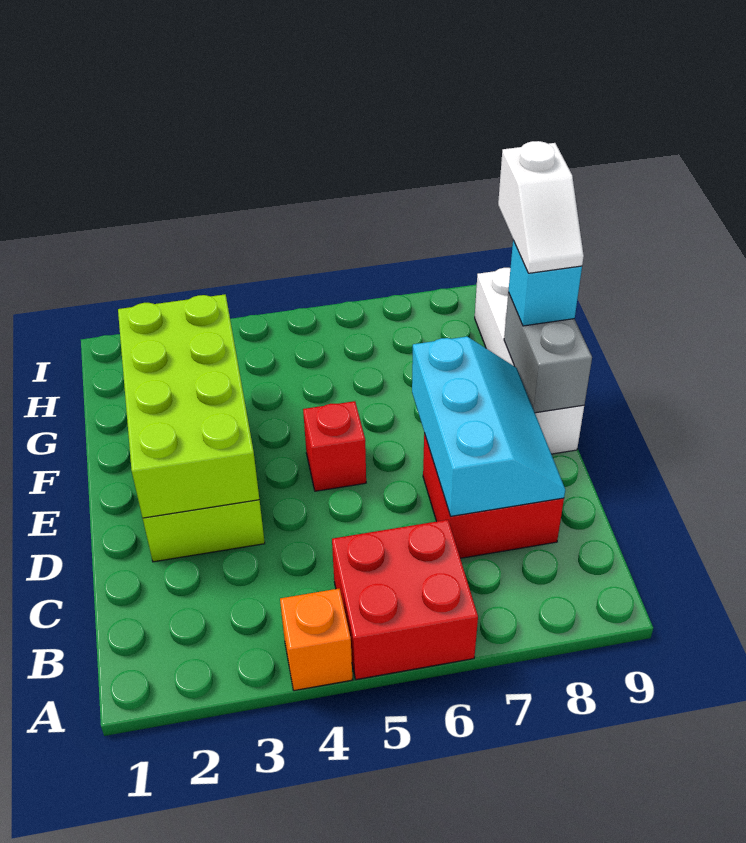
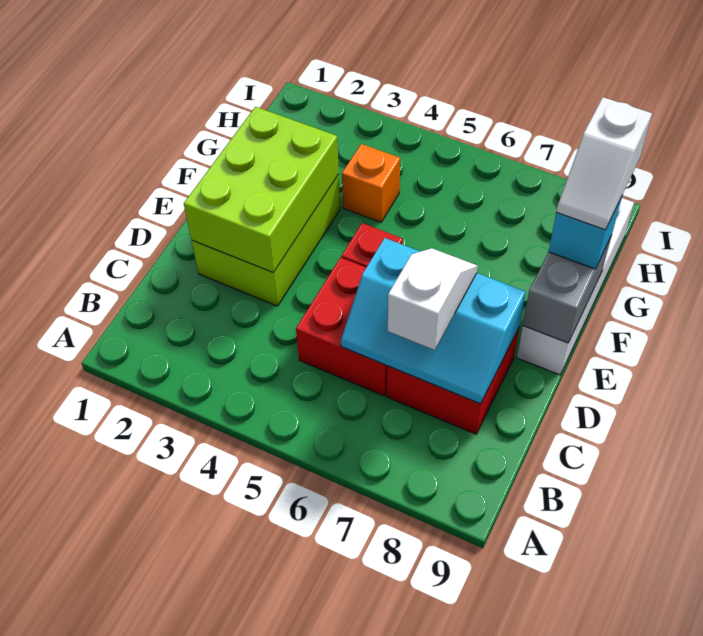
orange 1x1 brick [280,588,352,691] -> orange 1x1 brick moved to [342,144,400,222]
red 2x2 brick [332,520,478,680] -> red 2x2 brick moved to [296,257,387,396]
cyan 2x3 slope [412,337,565,516] -> cyan 2x3 slope turned to [341,238,526,404]
none -> white 1x2 slope [388,248,478,350]
lime 2x4 brick [118,294,259,518] -> lime 2x3 brick [184,107,339,273]

